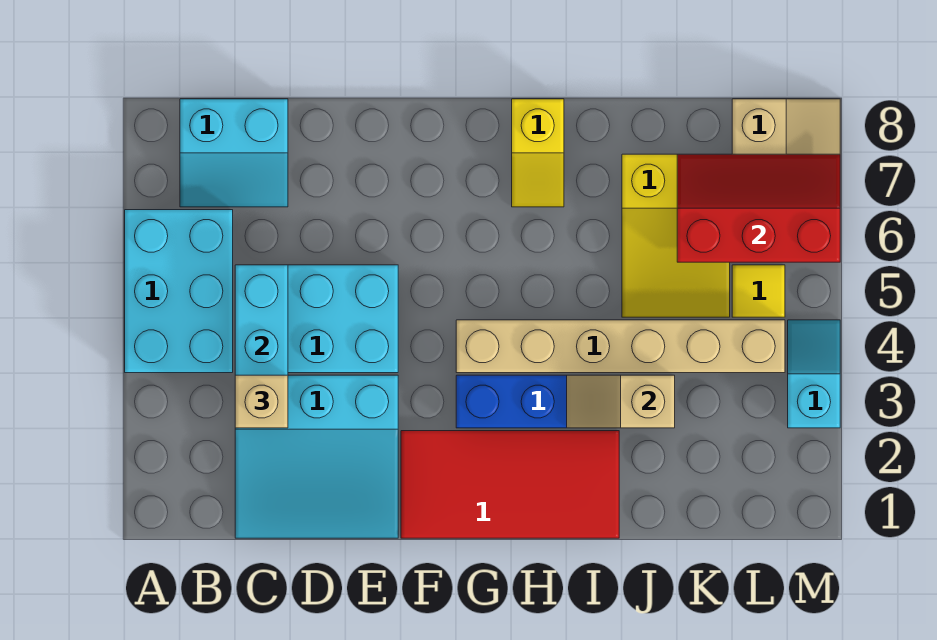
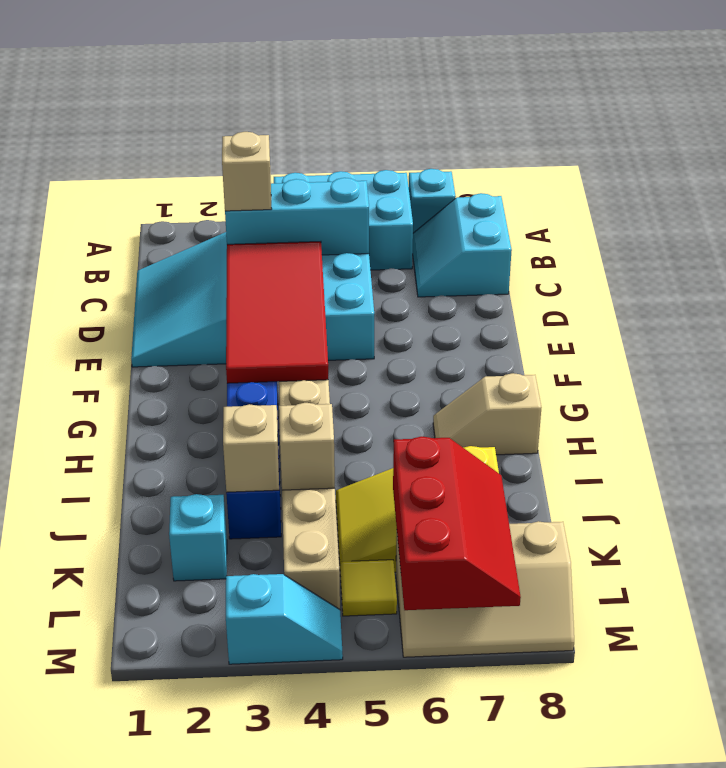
none -> cyan 1x1 brick [409,169,456,233]
red 2x4 tile [401,431,619,538] -> red 2x4 tile moved to [226,242,328,383]
yellow 1x2 slope [512,99,564,207] -> tan 1x2 slope [433,373,542,455]
none -> tan 1x1 brick [279,403,335,490]
none -> cyan 1x1 brick [169,494,227,581]

